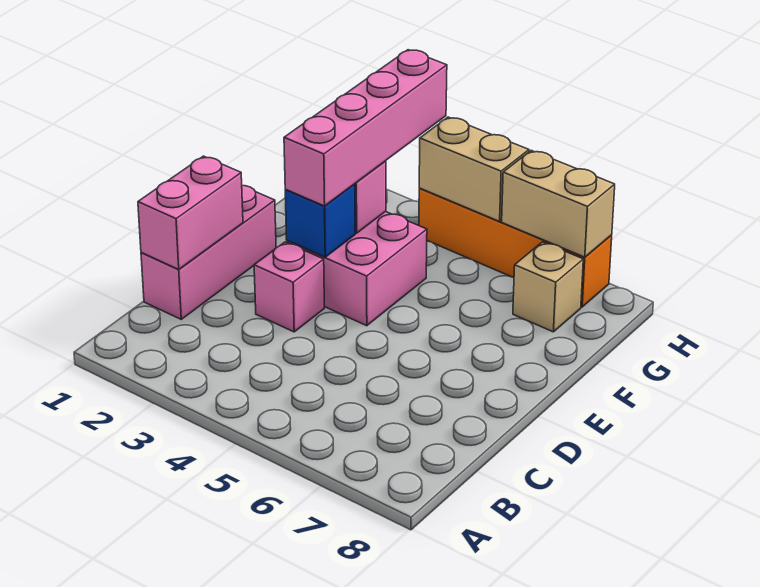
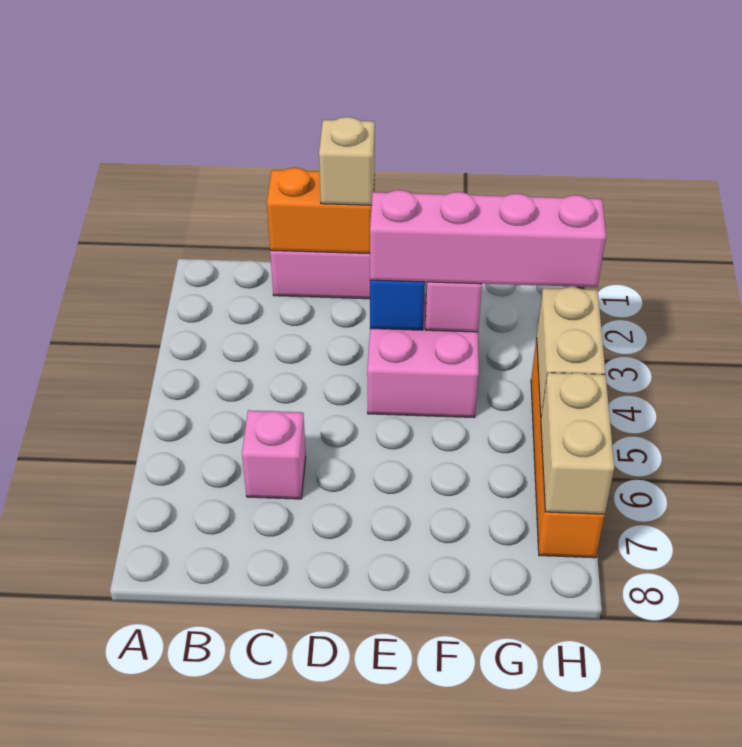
pink 1x2 brick [138,156,243,269] -> orange 1x2 brick [267,168,375,253]
pink 1x1 brick [254,242,324,332] -> pink 1x1 brick moved to [242,410,306,499]
tan 1x1 brick [513,242,583,332] -> tan 1x1 brick moved to [319,117,375,205]

